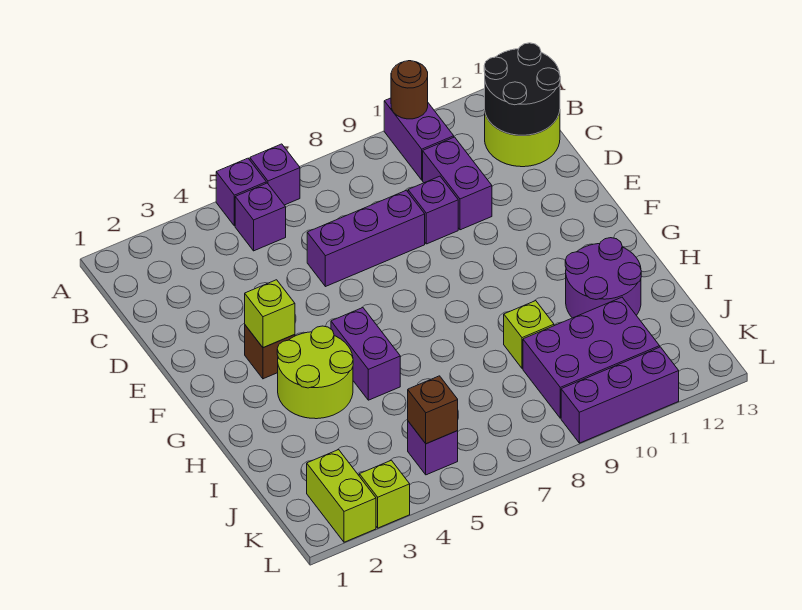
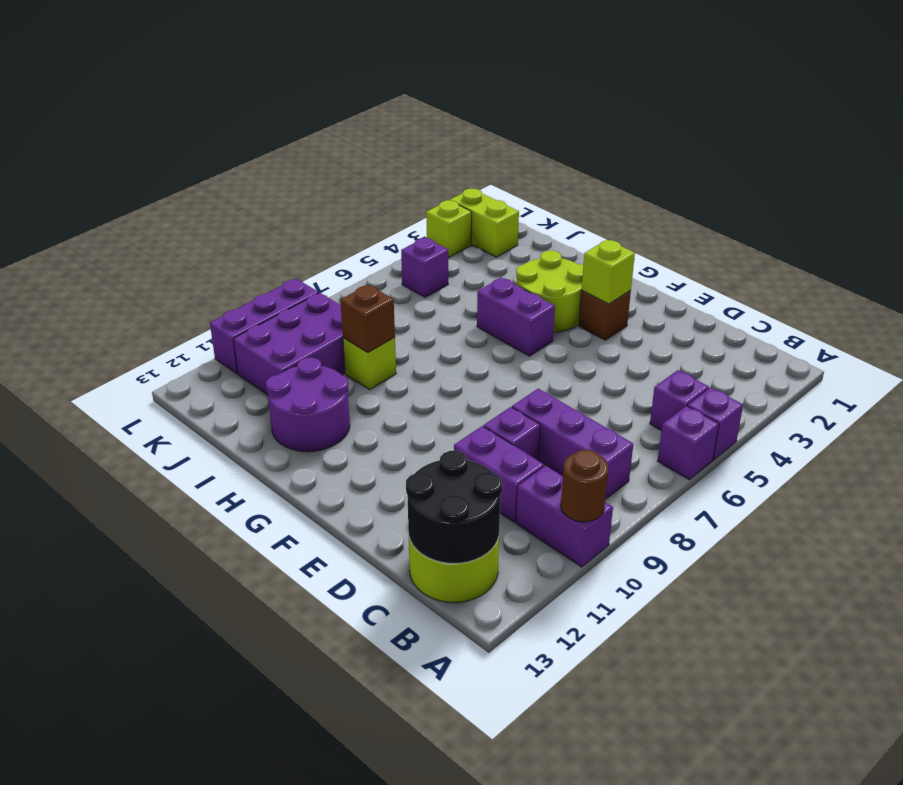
purple 1x3 brick [307,190,425,287] -> purple 1x3 brick turned to [512,389,633,500]
brown 1x1 brick [408,376,458,444] -> brown 1x1 brick moved to [340,285,395,353]

